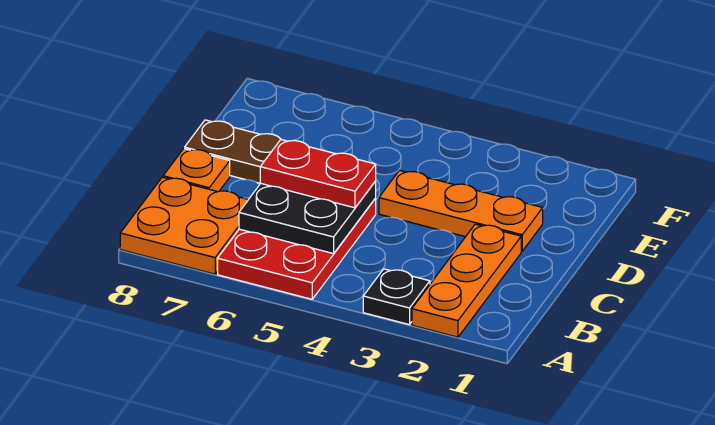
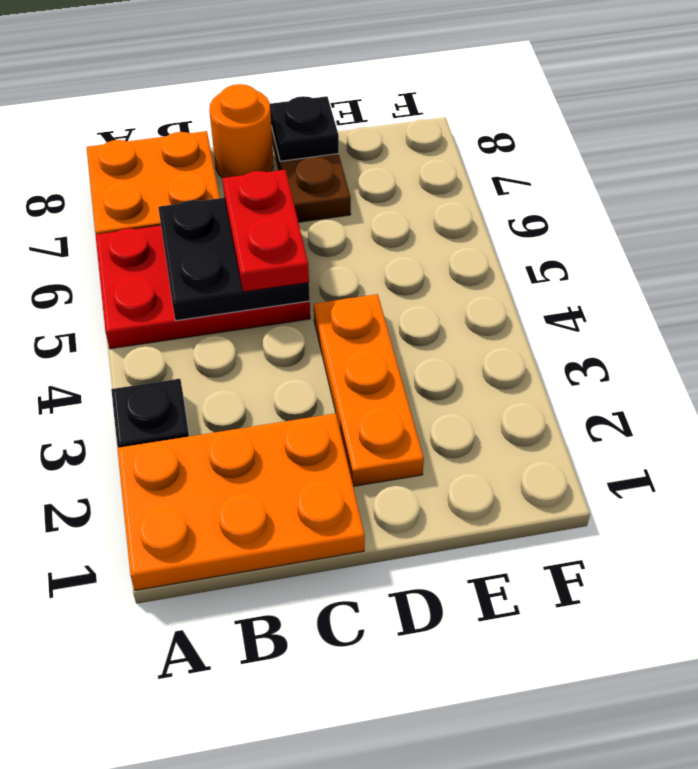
orange 1x3 plate [412,224,521,337] -> orange 2x3 plate [117,413,365,590]
orange 1x1 plate [163,149,230,192] -> orange 1x1 round brick [209,84,273,178]
none -> black 1x1 plate [270,96,339,161]

